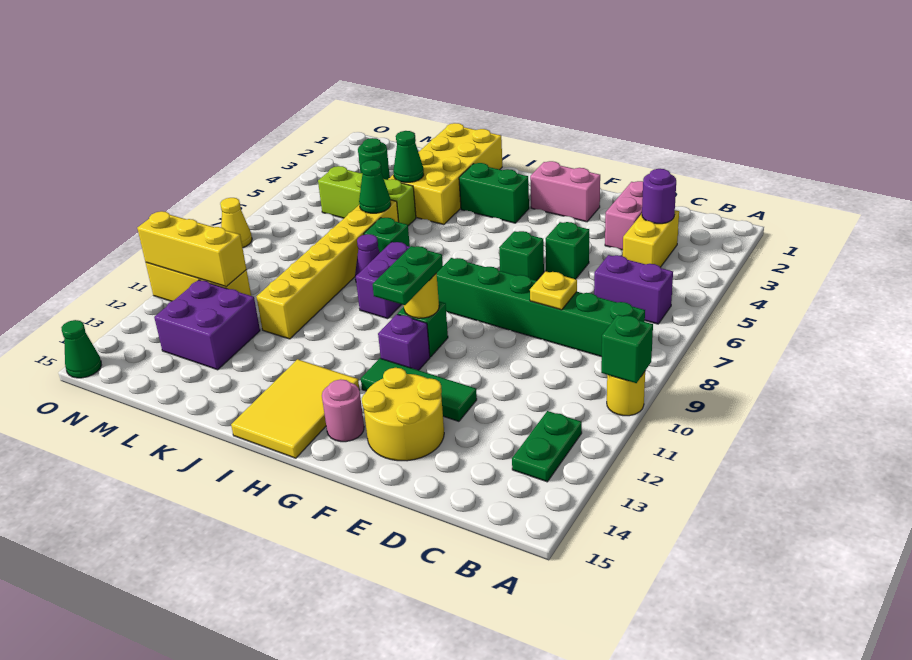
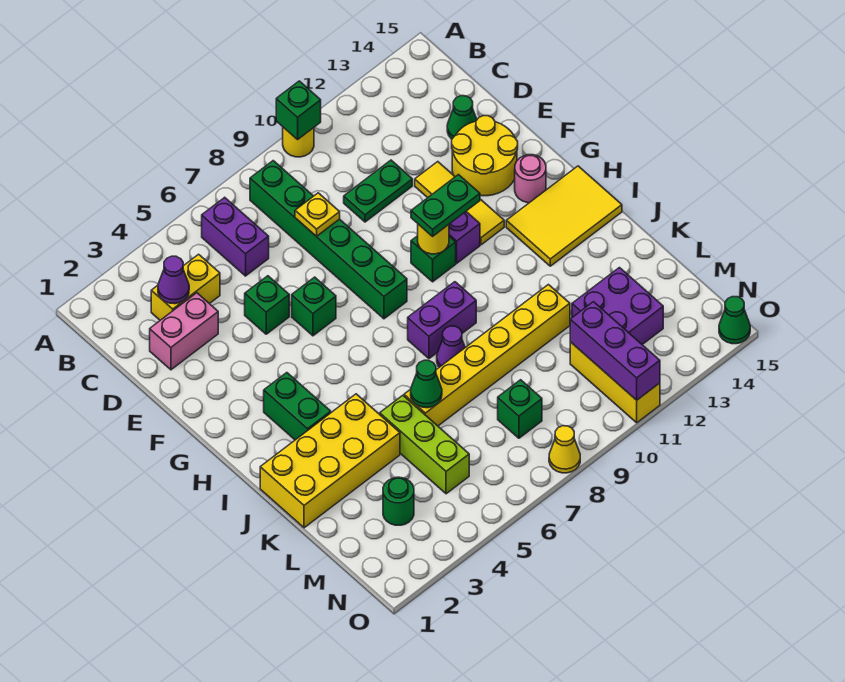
green 1x2 plate [512,411,582,482] -> green 1x2 plate moved to [344,160,412,222]
purple 1x1 round brick [642,169,676,224] -> purple 1x1 cone [158,256,189,304]
green 1x3 tile [361,358,477,421] -> yellow 1x3 tile [415,162,504,245]
pink 1x2 brick [530,161,600,222] -> none
green 1x1 brick [364,218,410,252] -> green 1x1 brick moved to [498,380,542,438]
green 1x1 cone [393,131,424,182] -> green 1x1 cone moved to [447,96,477,139]
yellow 1x3 brick [137,211,246,287] -> purple 1x3 brick [570,302,660,400]

